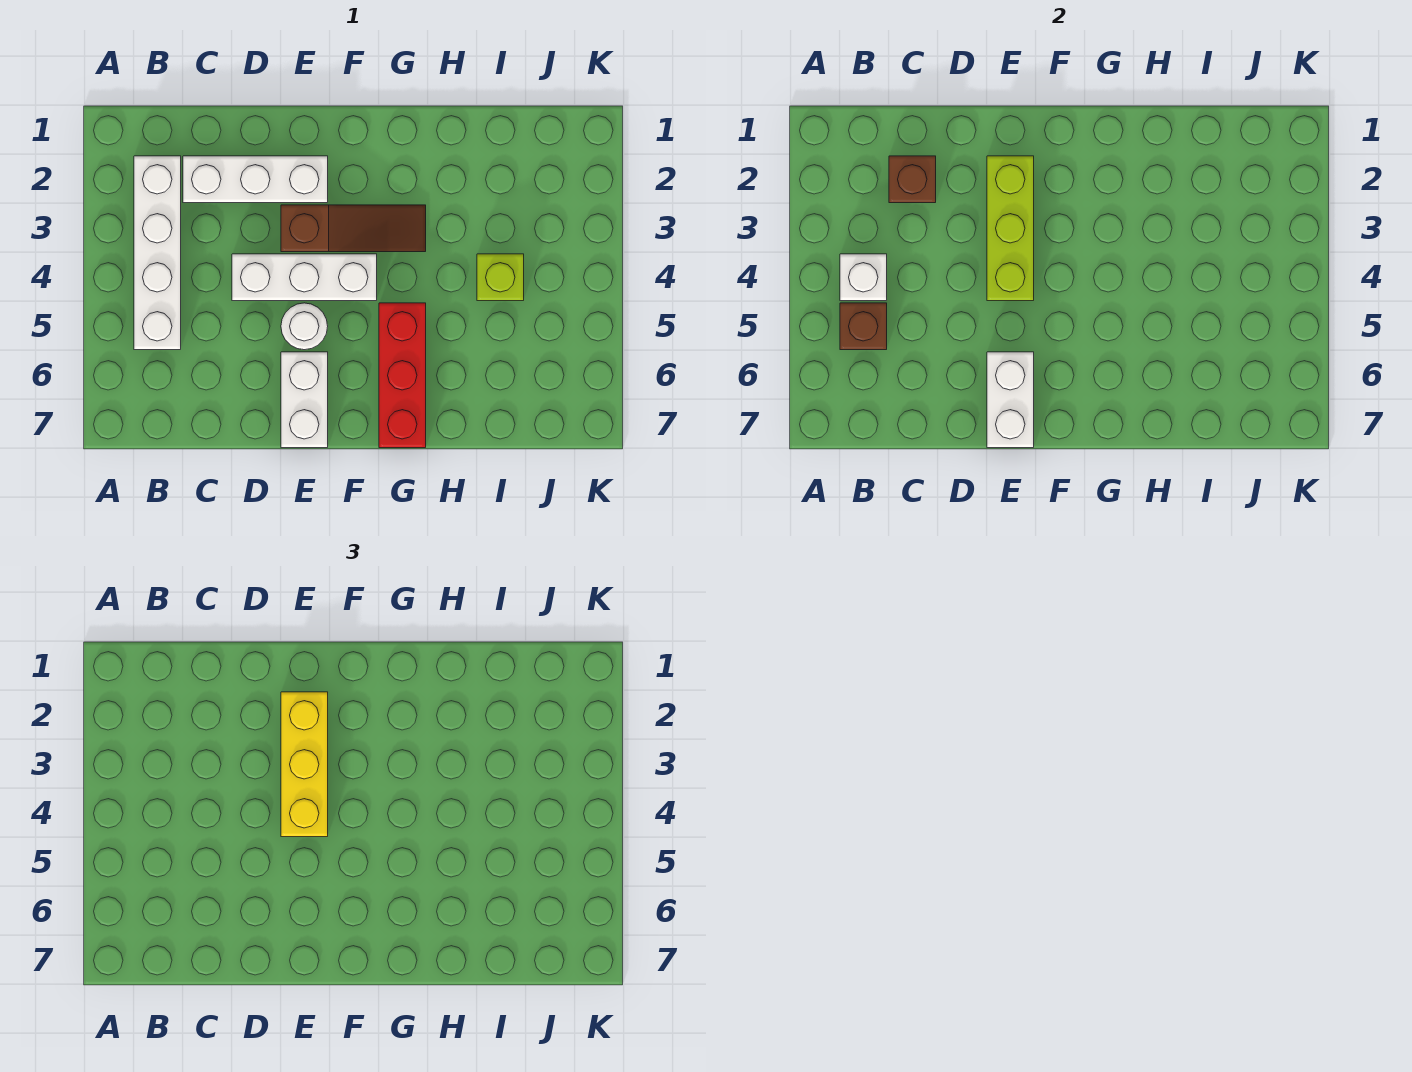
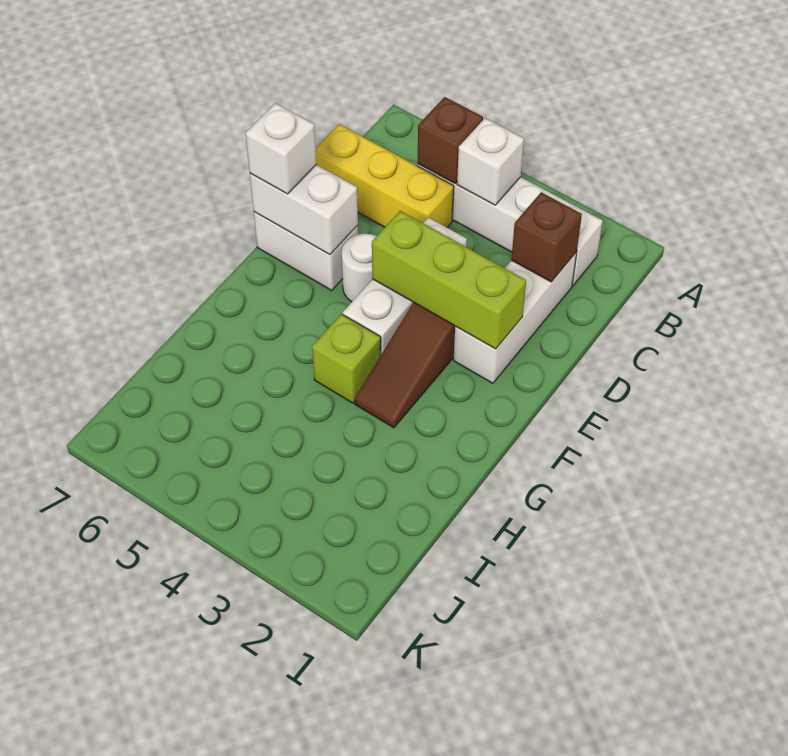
yellow 1x3 brick [281,692,328,837] -> yellow 1x3 brick moved to [316,124,454,227]
none -> white 1x1 brick [246,103,316,194]
red 1x3 brick [379,303,426,448] -> none
lime 1x1 brick [477,254,524,301] -> lime 1x1 brick moved to [312,314,381,403]

